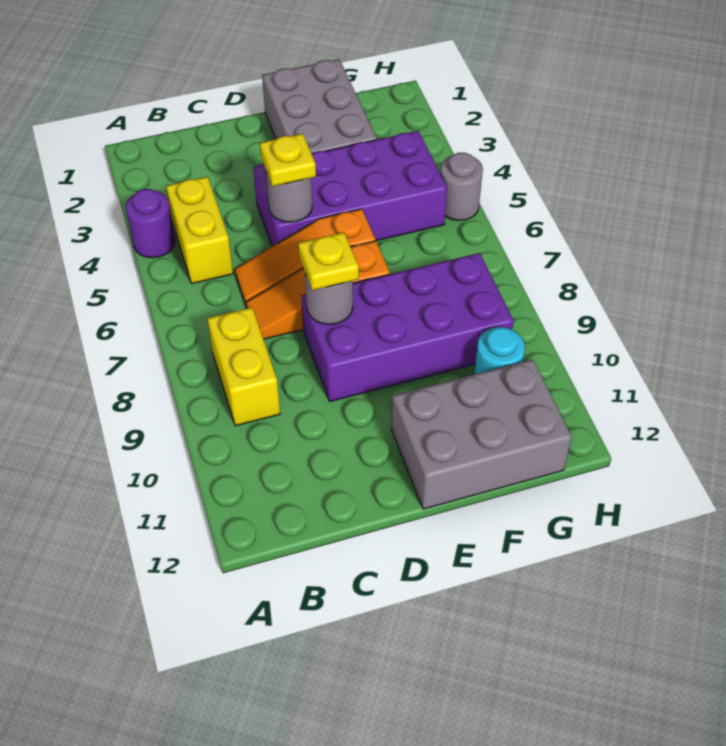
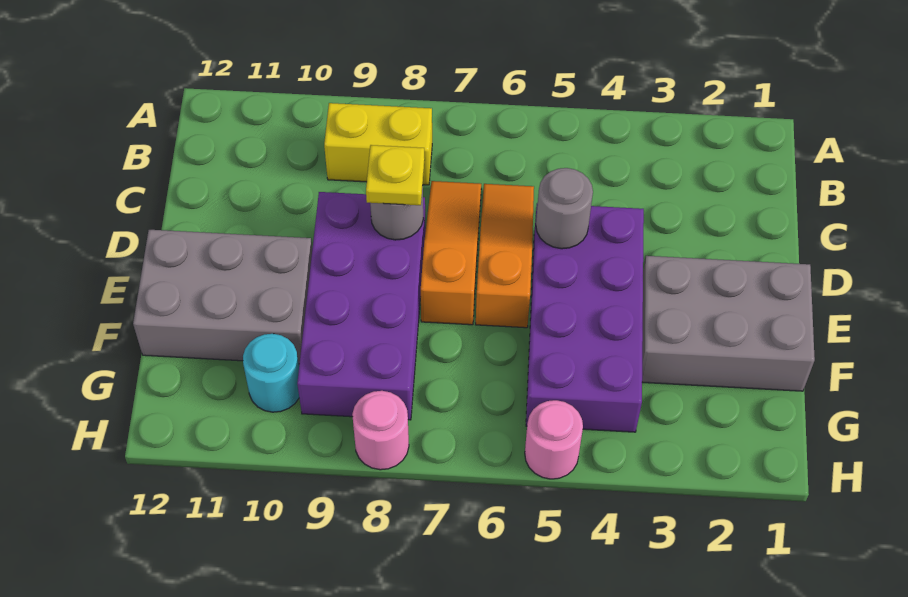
purple 1x1 round brick [126,189,175,258] -> none
yellow 1x2 brick [166,177,233,284] -> none
yellow 1x1 plate [260,134,316,186] -> none
grey 2x3 brick [391,360,572,509] -> grey 2x3 brick turned to [133,230,312,364]
grey 1x1 round brick [440,153,483,221] -> pink 1x1 round brick [525,400,583,479]
none -> pink 1x1 round brick [352,391,409,470]

